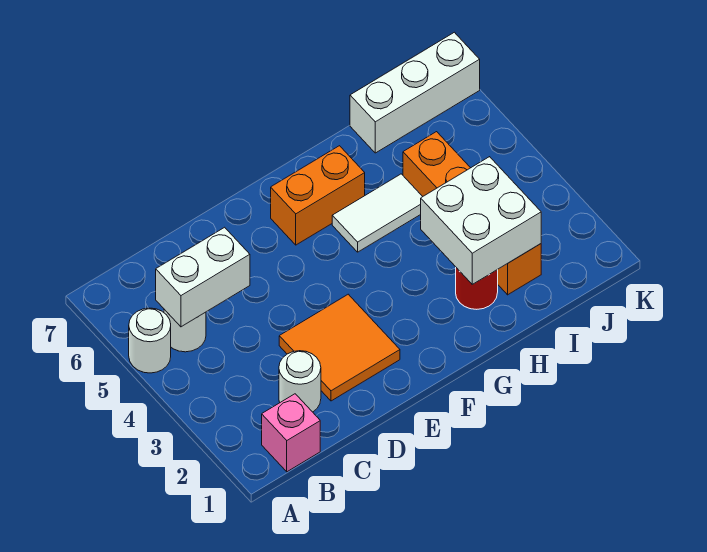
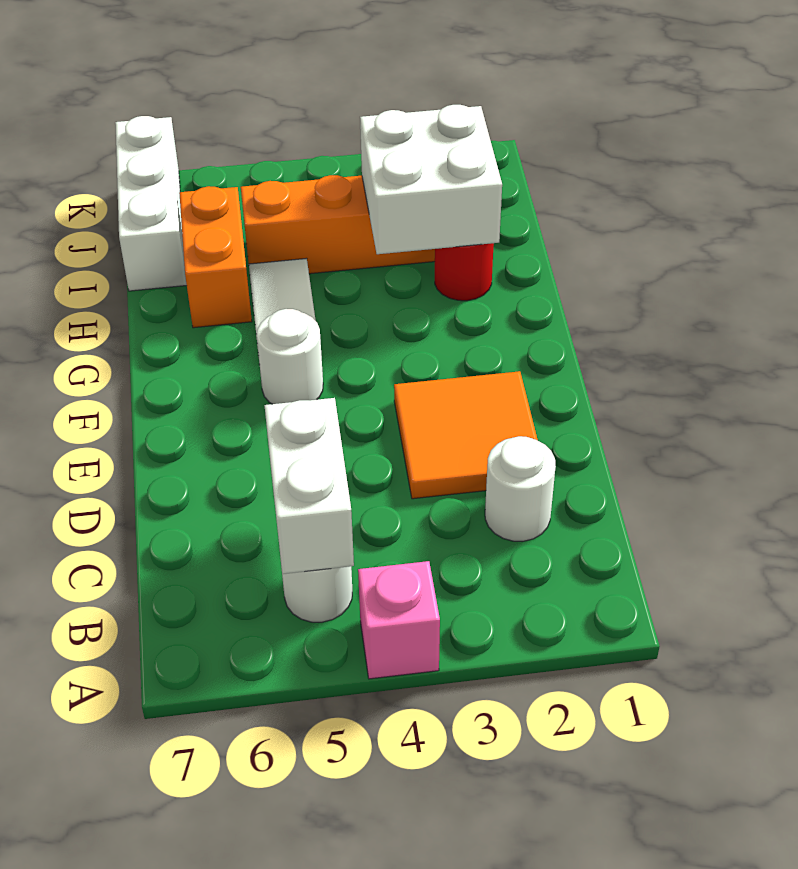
white 1x1 round brick [129,308,171,373] -> white 1x1 round brick moved to [257,309,323,404]
pink 1x1 brick [262,394,320,472] -> pink 1x1 brick moved to [358,561,440,679]
orange 1x2 brick [271,146,365,245] -> orange 1x2 brick moved to [179,186,252,328]

